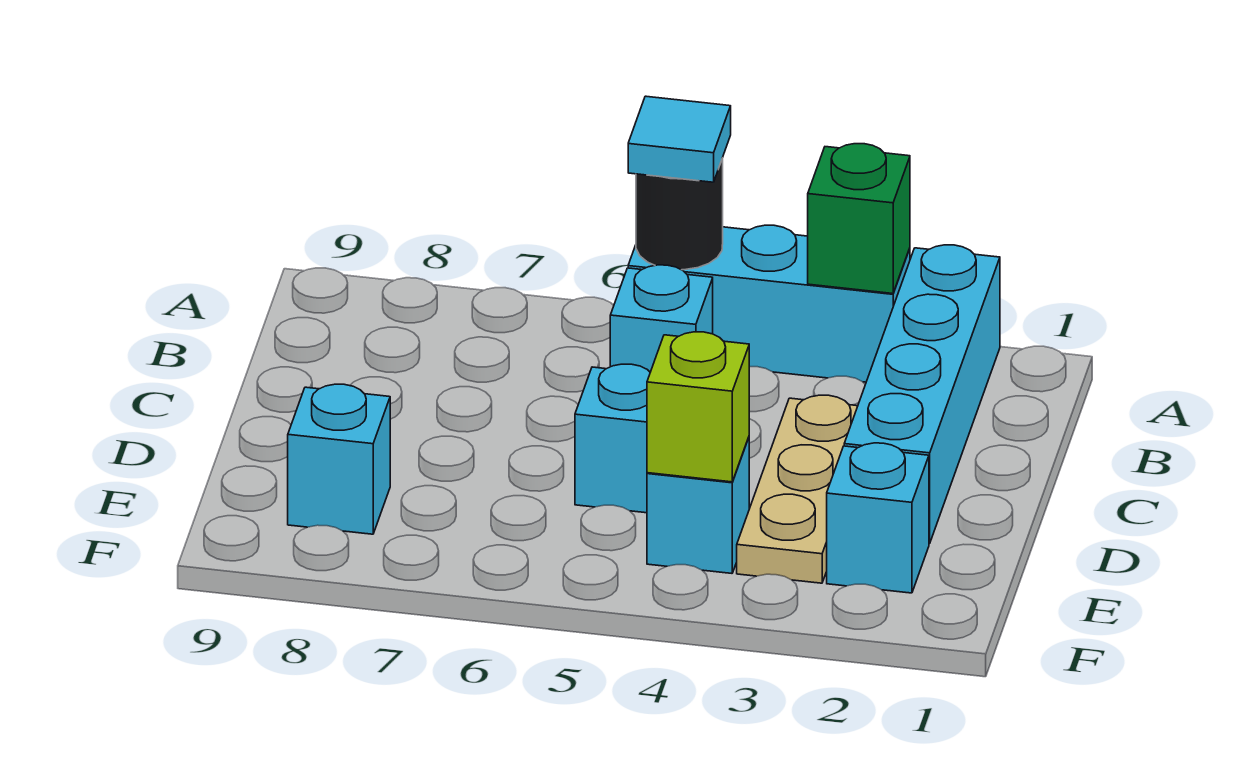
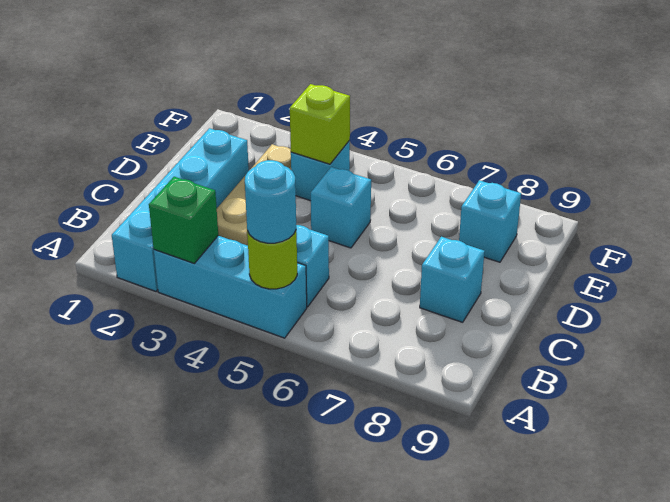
black 1x1 round brick [636,158,723,270] -> lime 1x1 round brick [247,231,297,289]
cyan 1x1 tile [628,96,731,182] -> cyan 1x1 round brick [245,160,296,243]
cyan 1x1 brick [827,443,929,593] -> cyan 1x1 brick moved to [420,237,485,322]

